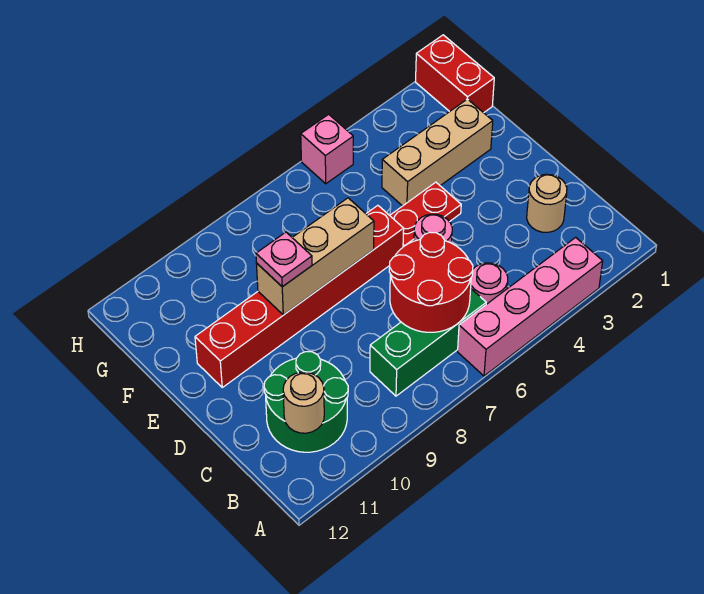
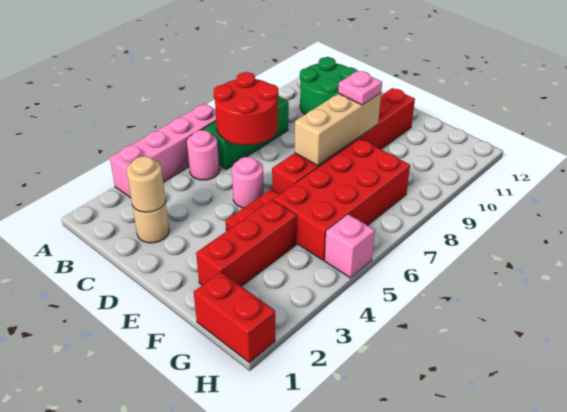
tan 1x1 round brick [283,372,324,433] -> tan 1x1 round brick moved to [127,156,165,212]
tan 1x3 brick [382,99,493,206] -> red 1x3 brick [196,200,297,286]
none -> red 2x4 brick [273,139,410,260]

